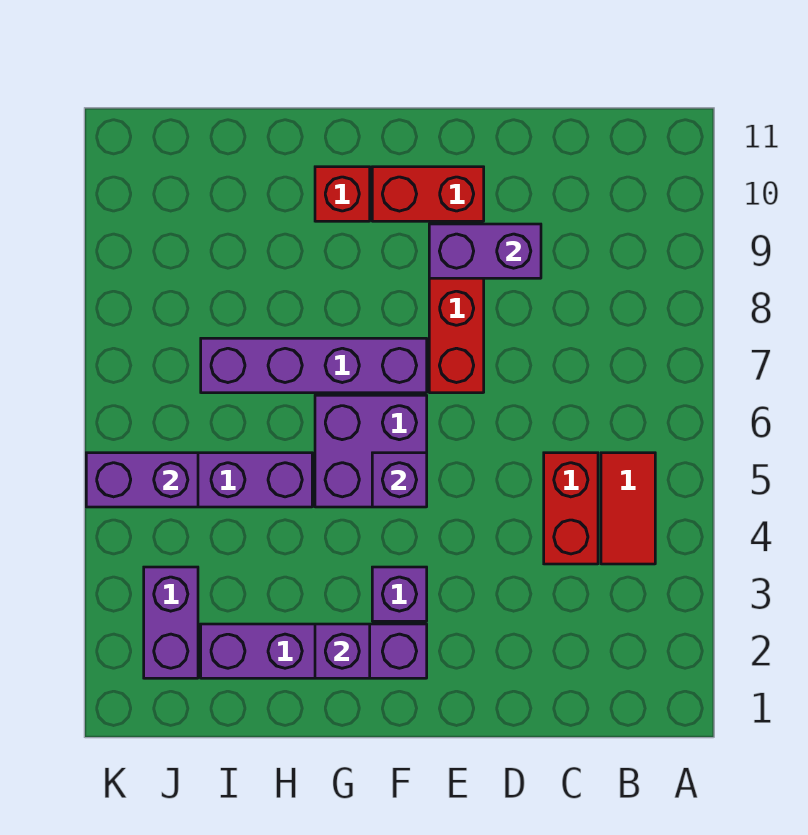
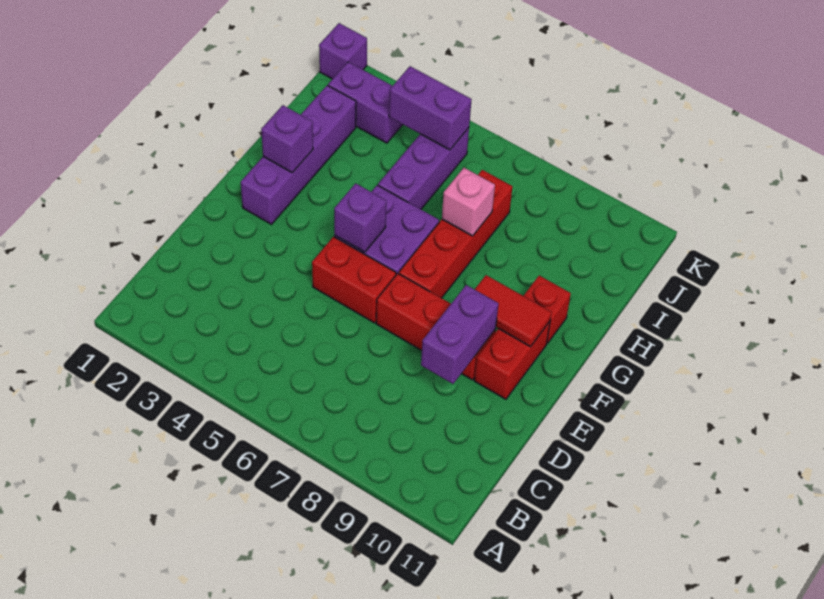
red 1x2 tile [601,453,655,564] -> red 1x2 tile moved to [475,275,552,347]
red 1x2 brick [544,453,598,564] -> red 1x2 brick moved to [312,237,396,323]
purple 1x1 brick [372,567,427,621] -> purple 1x1 brick moved to [319,23,367,79]
purple 1x4 brick [201,338,427,393] -> red 1x4 brick [399,170,512,298]
none -> pink 1x1 brick [442,168,495,236]
purple 1x2 brick [86,453,198,507] -> purple 1x2 brick turned to [389,66,472,150]

